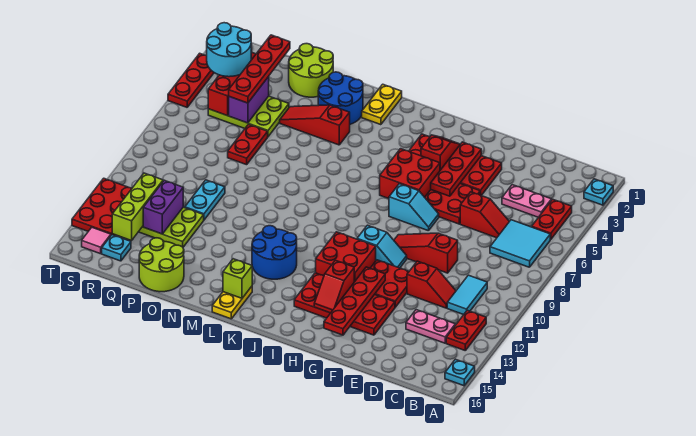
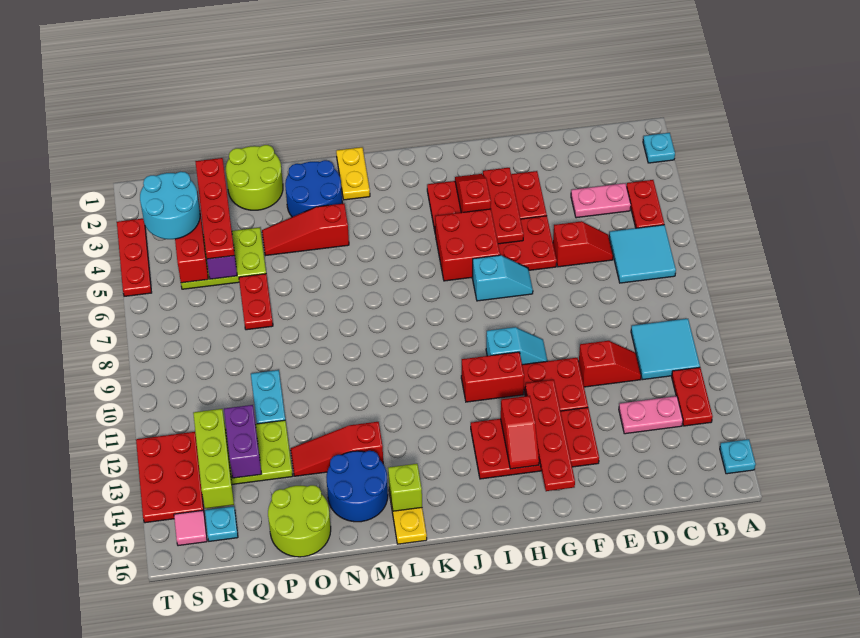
cyan 1x2 tile [447,275,487,315] -> cyan 2x2 tile [631,319,700,380]
red 1x3 slope [394,233,458,273] -> red 1x3 slope moved to [291,422,383,476]
red 2x2 brick [316,232,376,282] -> red 1x2 brick [461,352,524,402]
blue 2x2 round brick [252,226,297,279] -> blue 2x2 round brick moved to [326,451,388,522]

